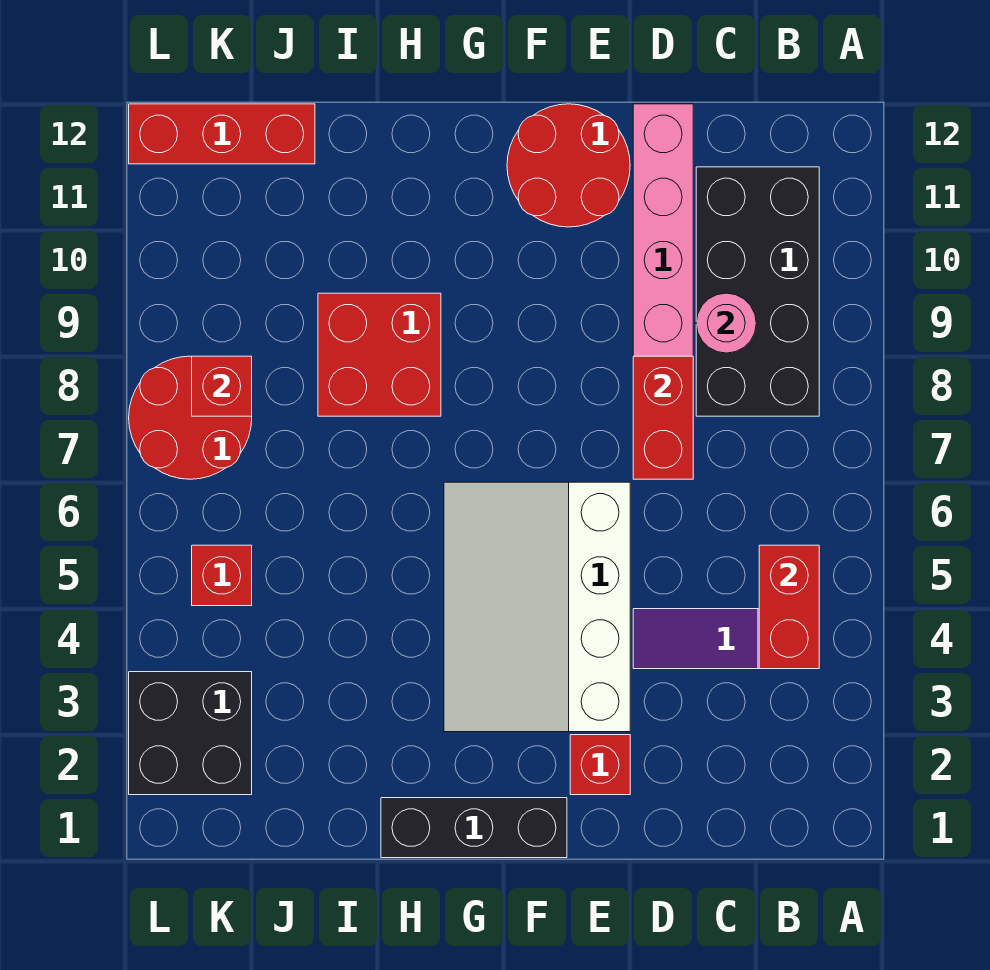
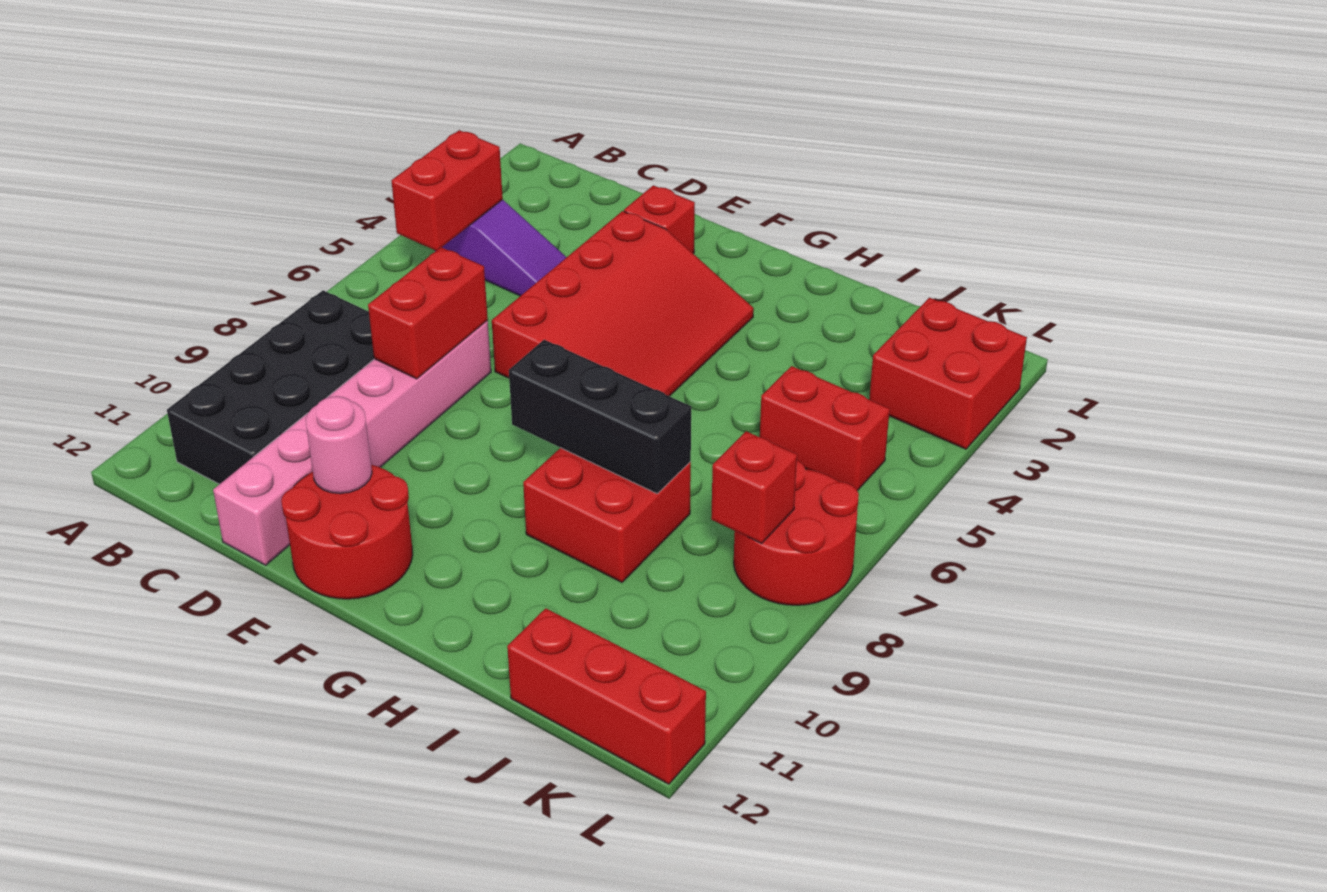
pink 1x1 round brick [696,293,756,353] -> pink 1x1 round brick moved to [306,396,372,494]
white 3x4 slope [444,482,630,732] -> red 3x4 slope [492,211,754,396]
black 1x3 brick [381,798,567,858] -> black 1x3 brick moved to [509,340,691,493]
black 2x2 brick [129,672,252,795] -> red 2x2 brick [869,298,1027,449]
red 1x1 brick [192,545,252,606] -> red 1x2 brick [760,366,890,491]

